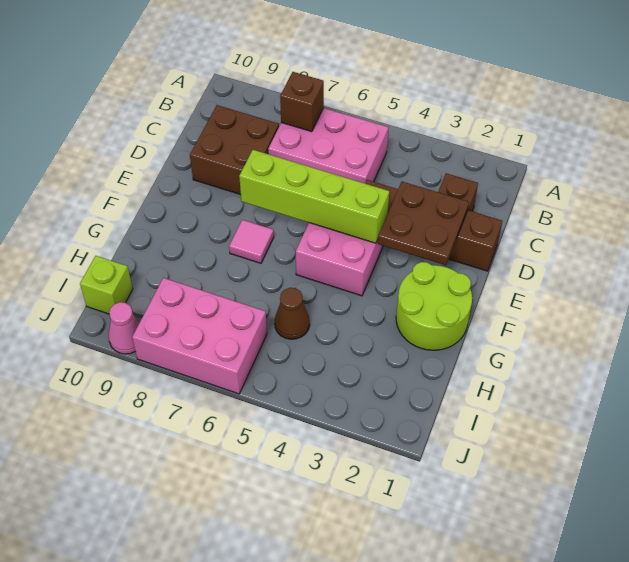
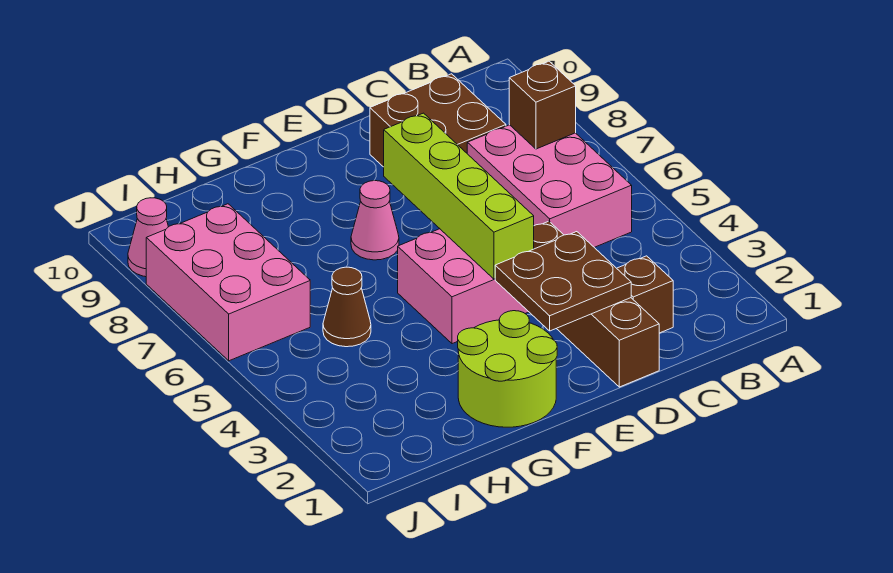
pink 1x1 tile [229,220,274,263] -> pink 1x1 cone [351,181,399,260]
lime 1x1 brick [80,256,133,314] -> none

